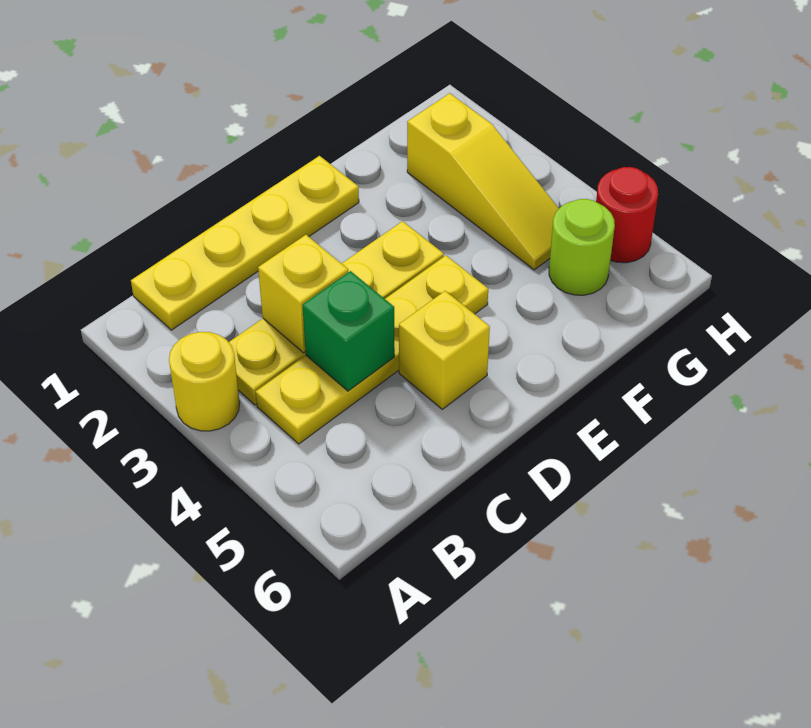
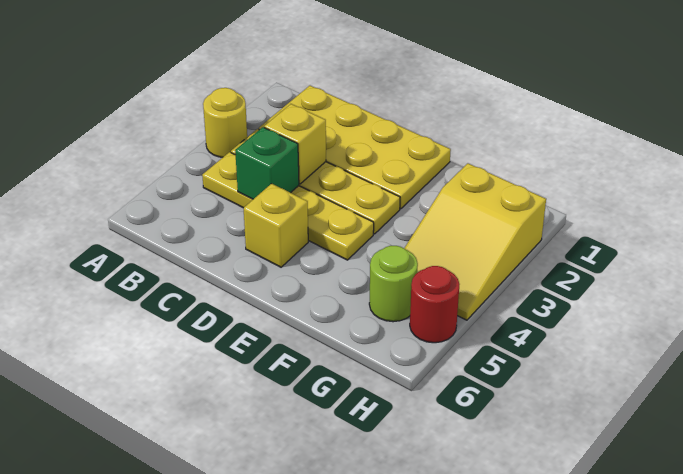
yellow 1x4 plate [131,156,359,330] -> yellow 2x4 plate [258,86,451,209]
yellow 1x3 slope [407,93,559,270] -> yellow 2x3 slope [404,163,546,320]

